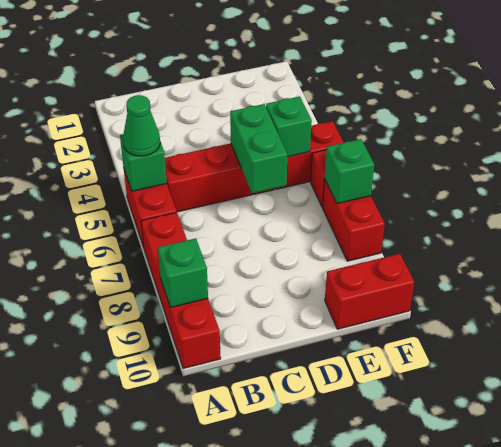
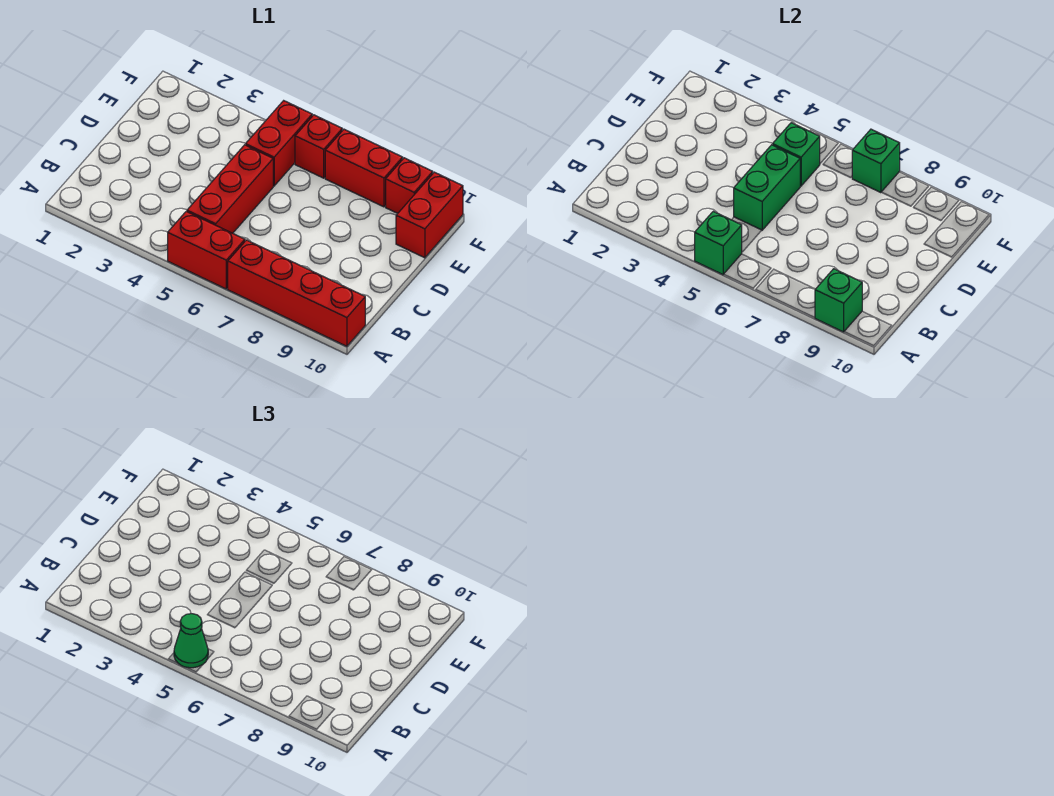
green 1x2 brick [230,104,287,193] -> green 1x2 brick turned to [734,145,800,230]
none -> red 1x1 brick [386,158,433,213]

